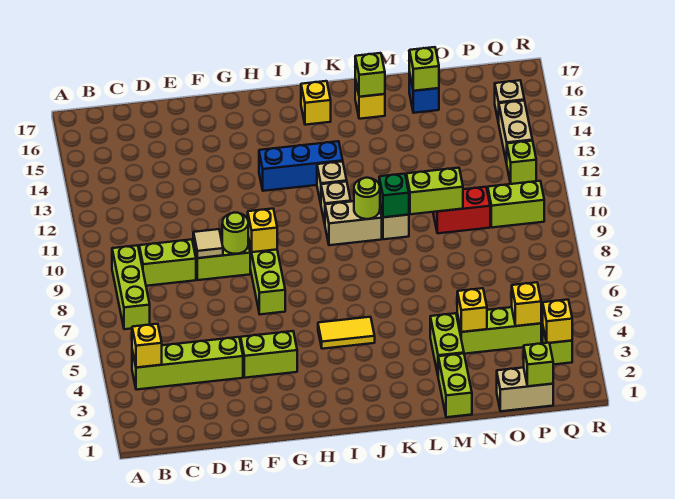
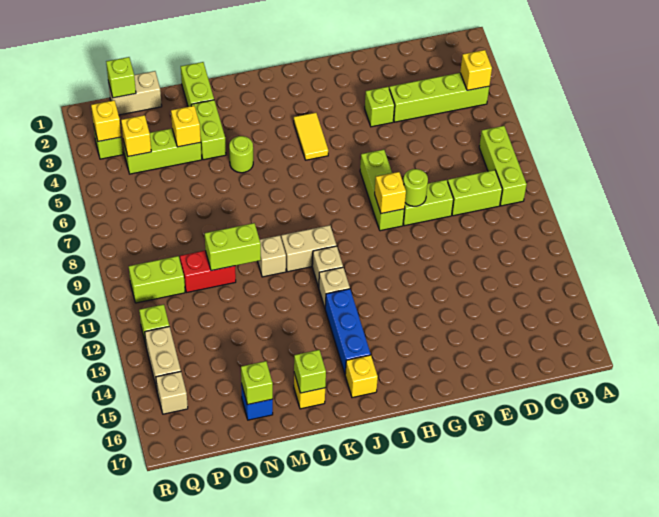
tan 1x1 tile [193,229,223,258] -> none
lime 1x2 brick [241,331,297,378] -> lime 1x1 brick [365,87,395,127]
blue 1x3 brick [259,141,343,191] -> blue 1x3 brick turned to [325,289,371,374]
yellow 1x2 tile [318,317,375,349] -> yellow 1x2 tile turned to [294,113,328,160]
lime 1x1 round brick [354,178,380,219] -> lime 1x1 round brick moved to [229,136,253,173]
green 1x1 brick [379,174,409,217] -> none

